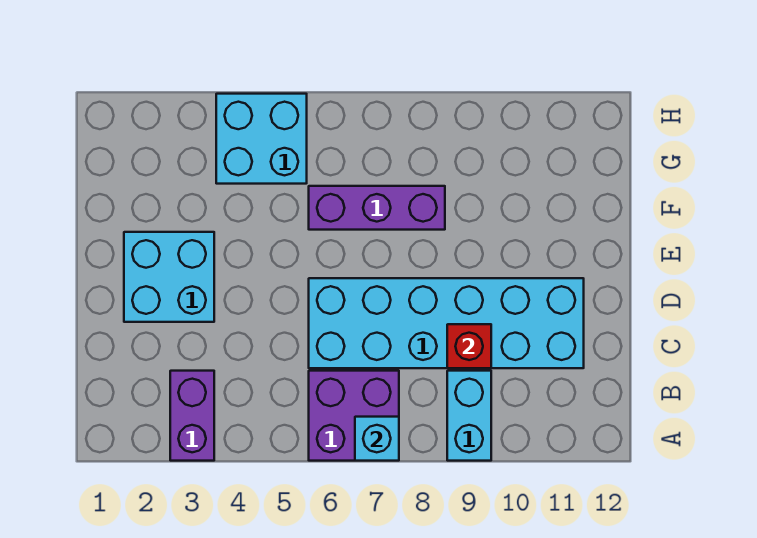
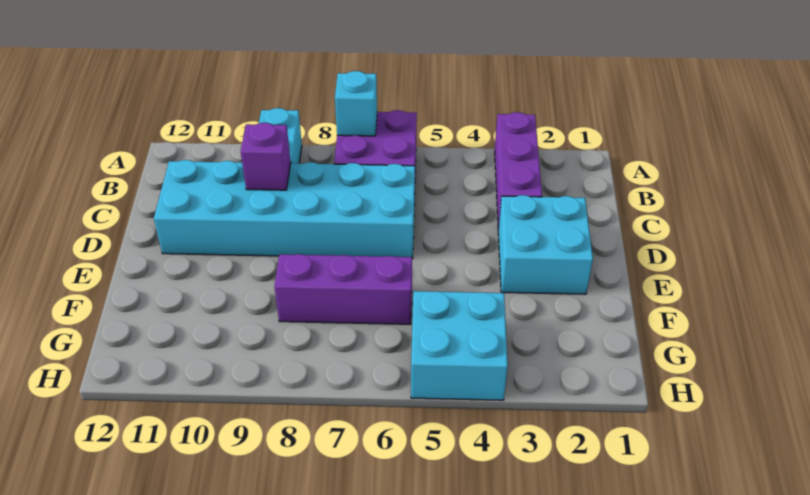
purple 1x2 brick [170,371,214,461] -> purple 1x3 brick [495,112,542,229]
red 1x1 brick [447,324,491,368] -> purple 1x1 brick [241,123,291,190]

